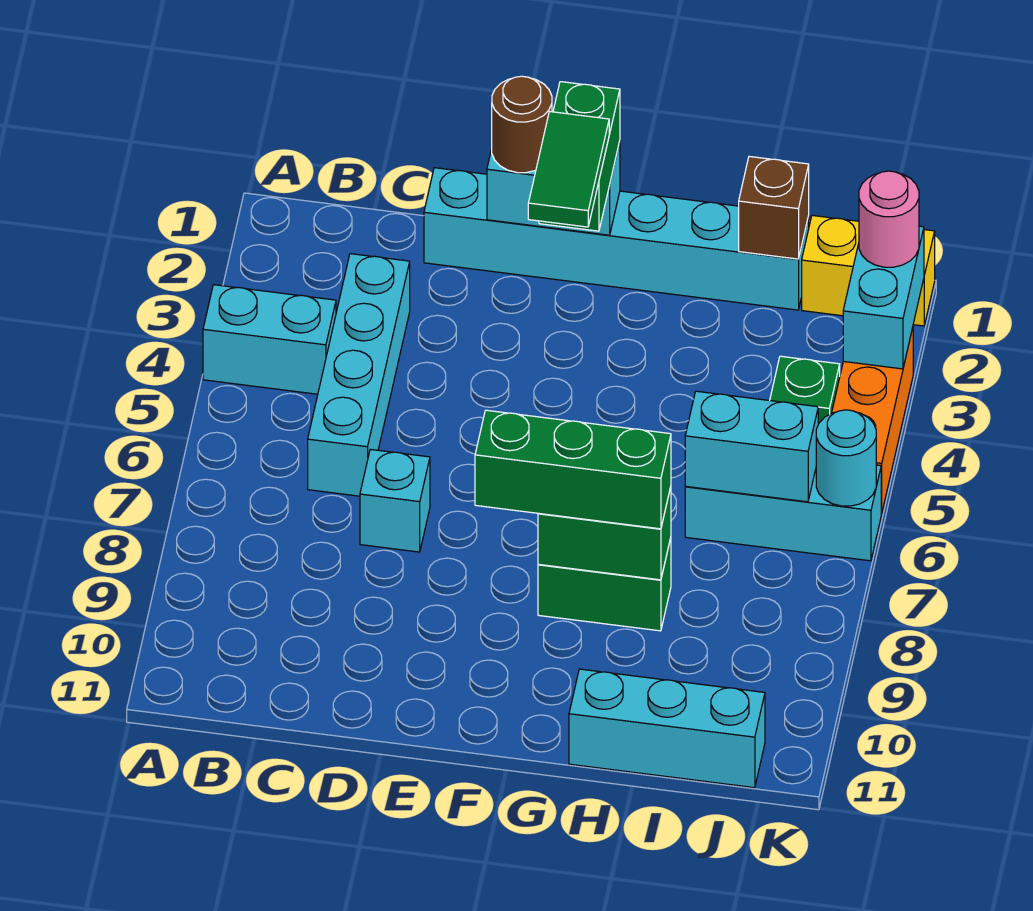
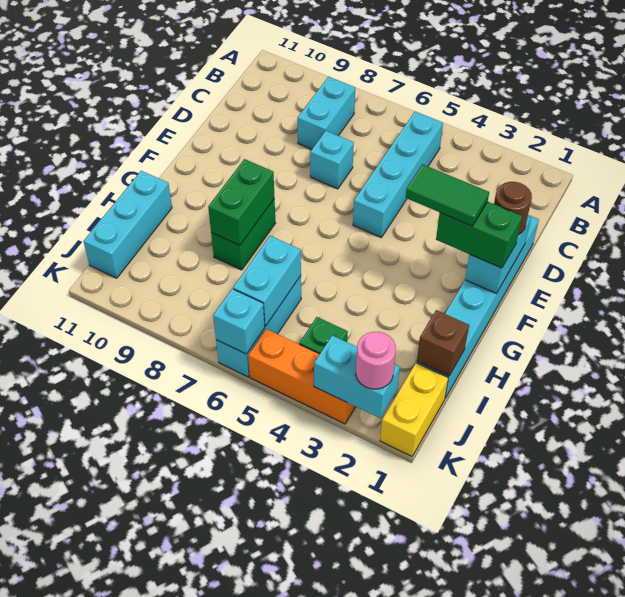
cyan 1x2 brick [203,285,336,394] -> cyan 1x2 brick moved to [298,77,355,149]
cyan 1x4 brick [308,254,410,496] -> cyan 1x4 brick turned to [353,112,443,238]
green 1x3 brick [475,410,671,529] -> none
cyan 1x1 round brick [816,410,876,506] -> cyan 1x1 brick [213,289,265,354]

